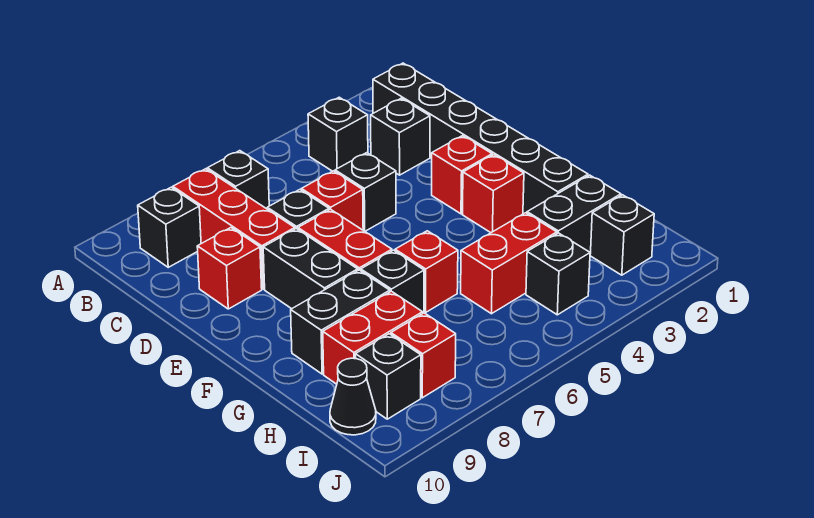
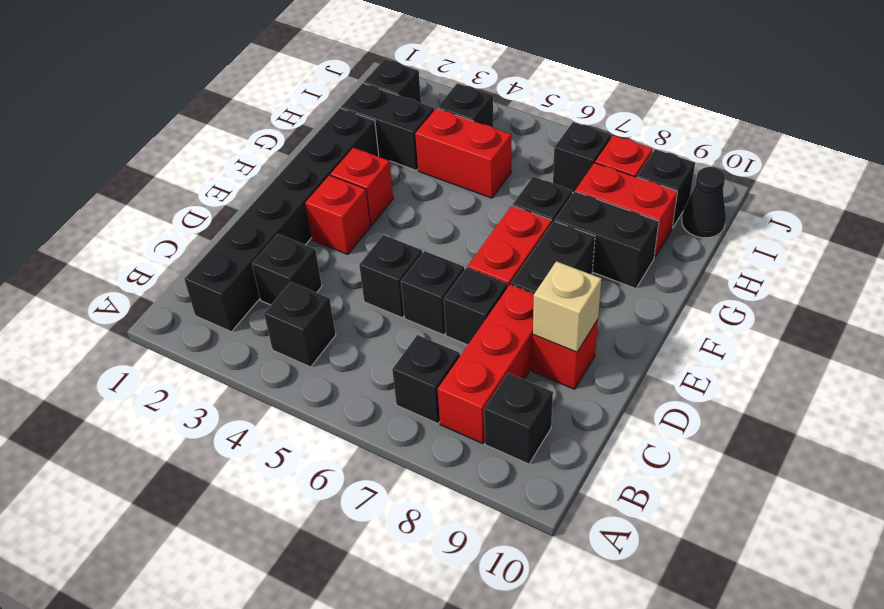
red 1x1 brick [301,171,363,230] -> black 1x1 brick [401,251,465,335]
none -> tan 1x1 brick [533,261,602,352]
red 1x1 brick [395,231,458,312] -> none
none -> black 1x1 brick [553,122,611,193]

